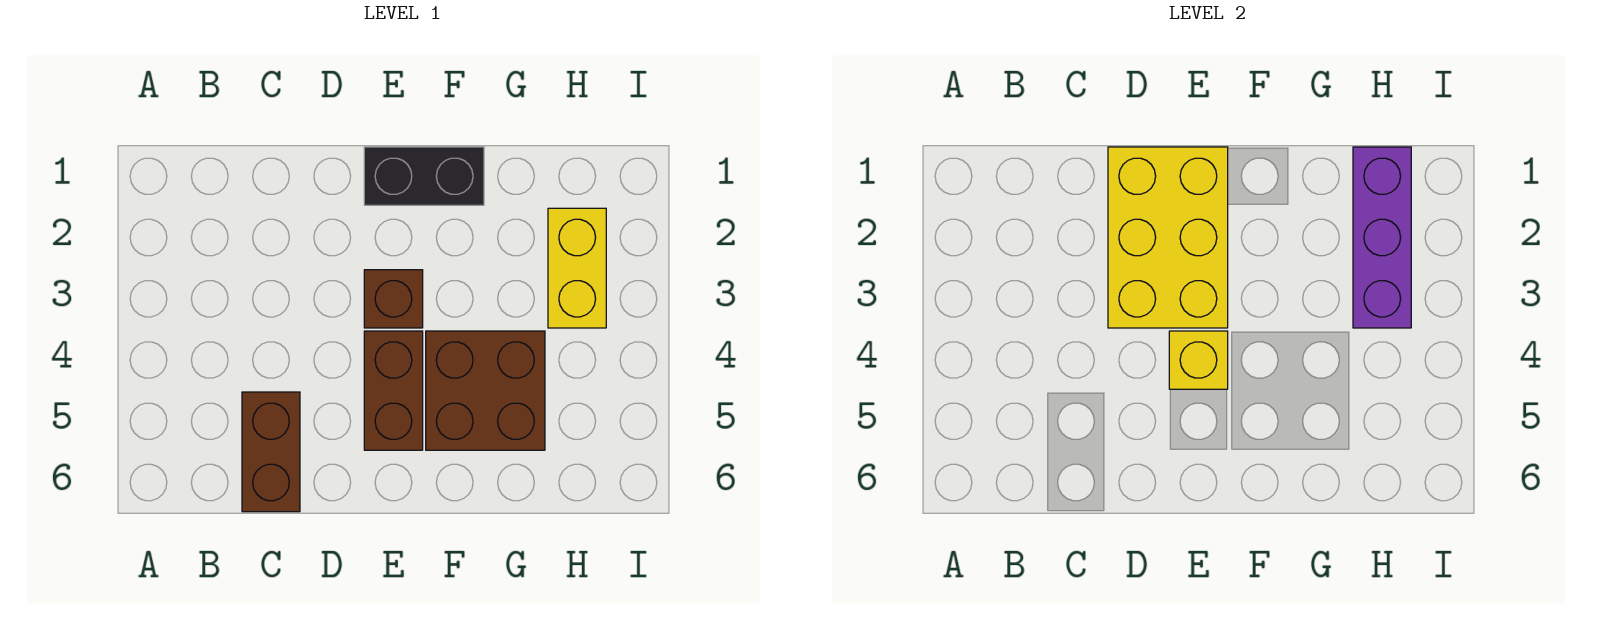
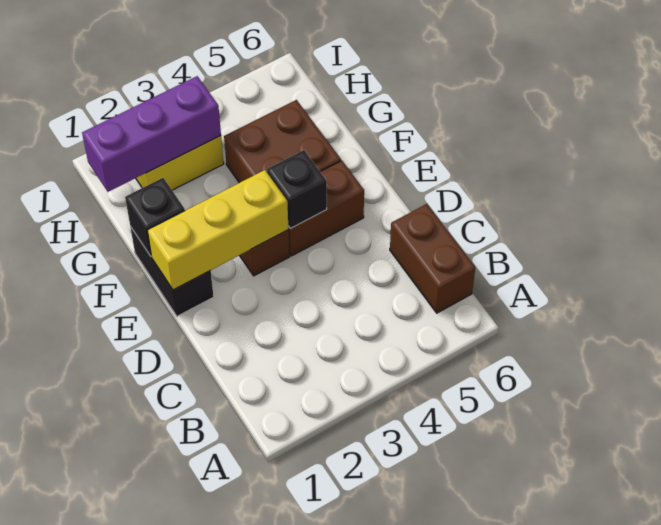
brown 1x2 brick [242,392,300,512] -> brown 1x2 brick turned to [390,204,475,313]
yellow 2x3 brick [1108,147,1228,328] -> yellow 1x3 brick [147,170,289,290]
yellow 1x1 brick [1169,331,1228,389] -> black 1x1 brick [267,150,327,229]
none -> black 1x1 brick [125,178,185,256]

